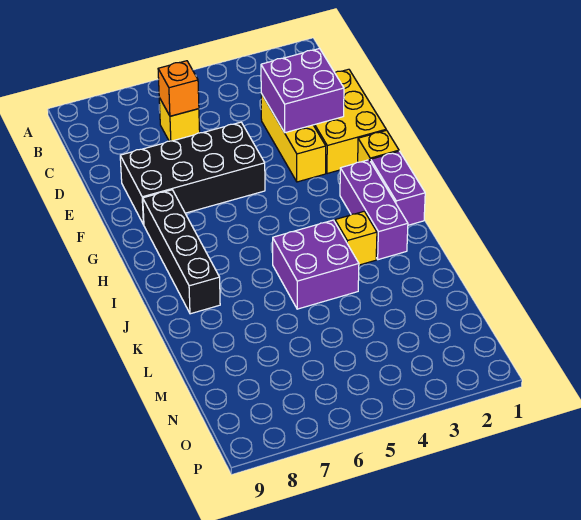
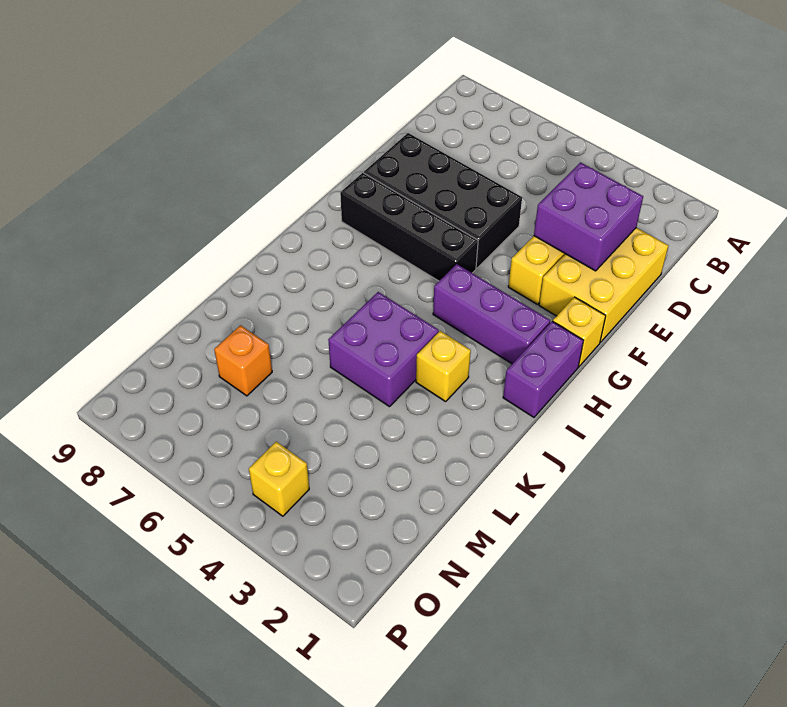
yellow 1x1 brick [159,98,200,141] -> yellow 1x1 brick moved to [249,442,309,516]
orange 1x1 brick [158,61,199,116] -> orange 1x1 brick moved to [214,325,272,396]
black 1x4 brick [143,190,220,314] -> black 1x4 brick turned to [340,173,478,281]
purple 1x3 brick [340,160,408,260] -> purple 1x3 brick turned to [433,264,550,364]

